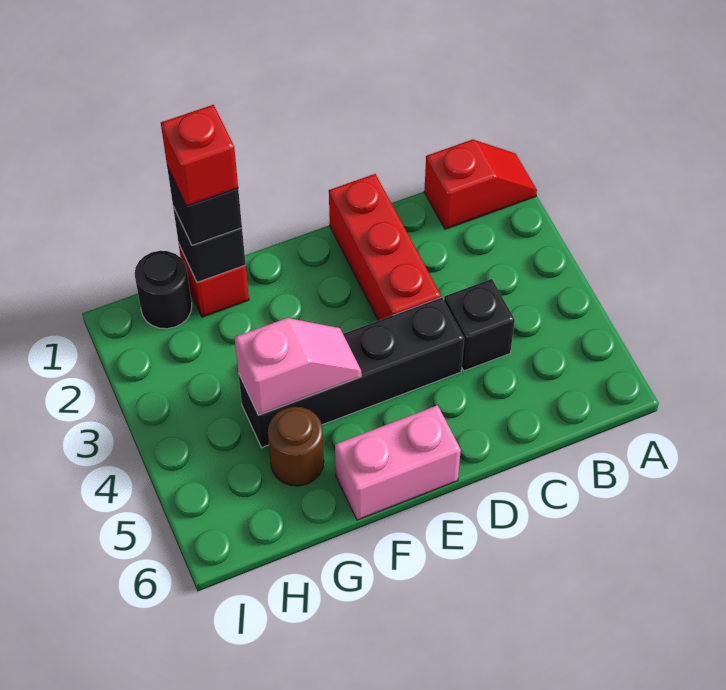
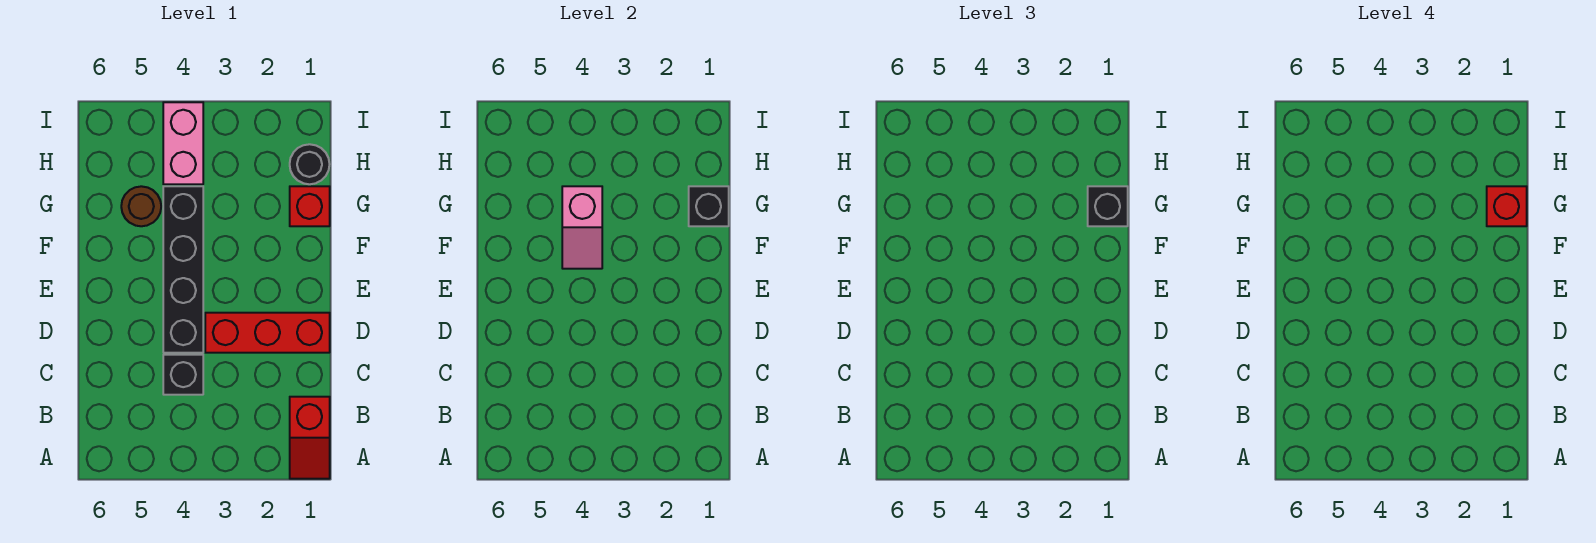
pink 1x2 brick [335,405,461,520] -> pink 1x2 brick moved to [163,102,203,184]

